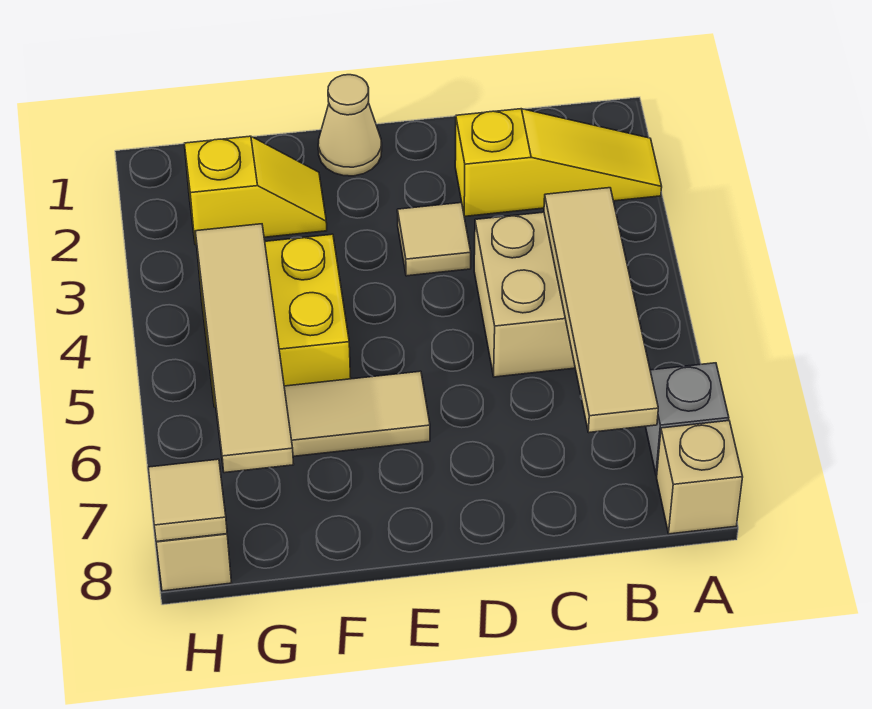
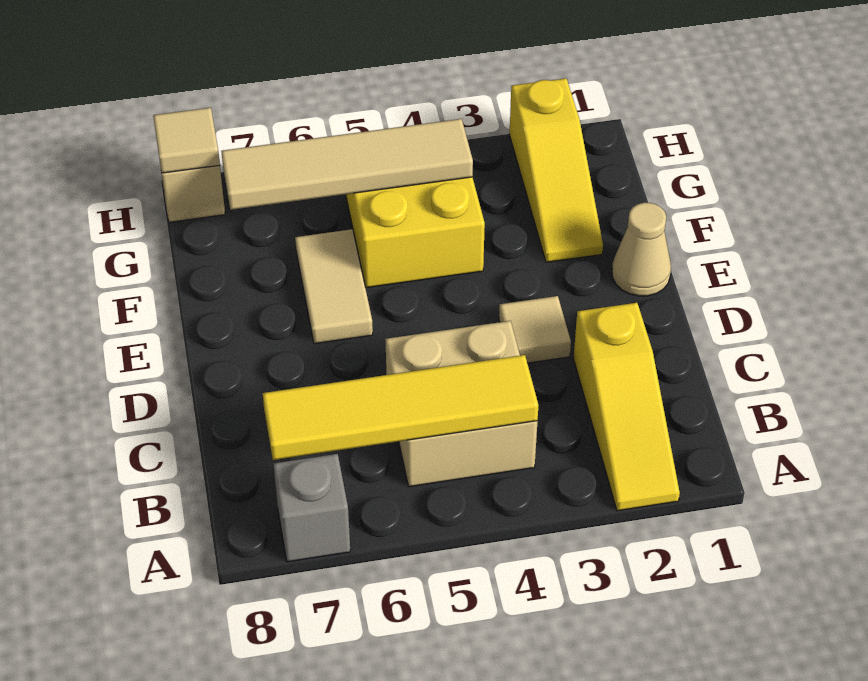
tan 1x1 brick [657,421,743,534] -> none
tan 1x4 tile [544,188,658,432] -> yellow 1x4 tile [263,355,538,460]
yellow 1x2 slope [184,136,327,245] -> yellow 1x3 slope [509,78,603,262]

